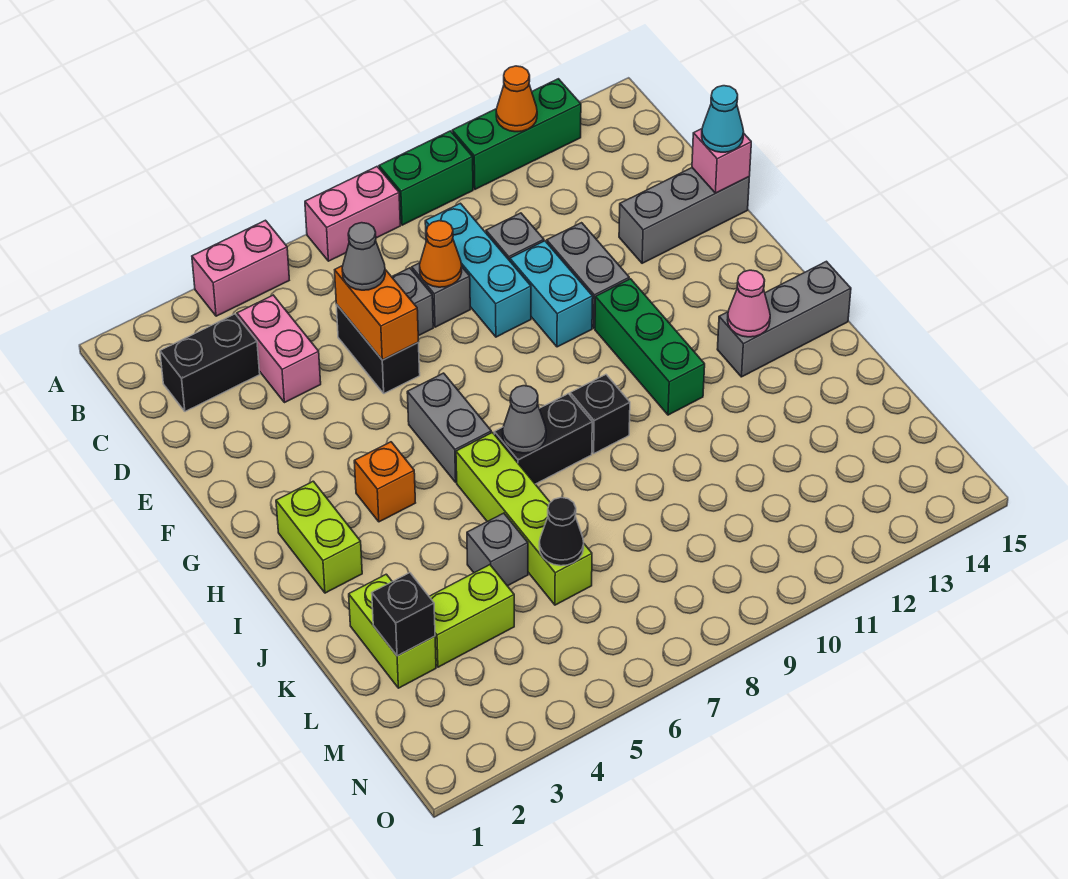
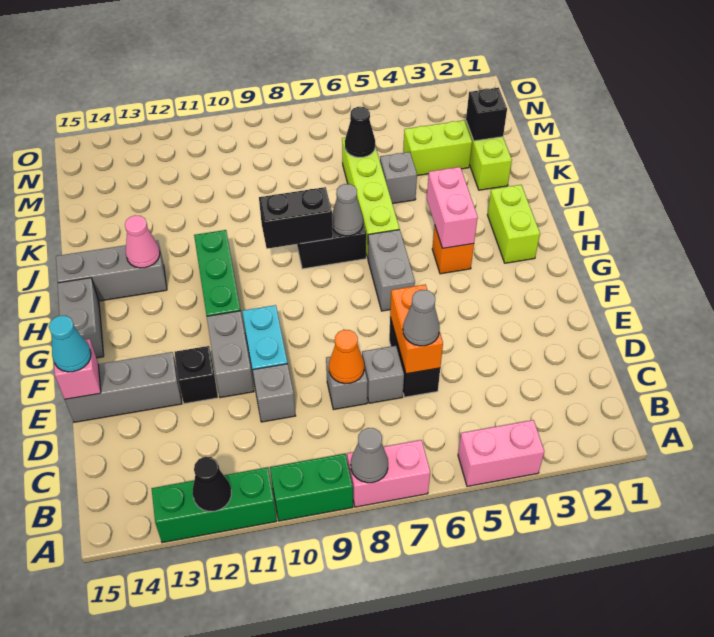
none -> grey 1x1 cone [351,428,388,483]
orange 1x1 cone [496,66,537,132] -> black 1x1 cone [192,457,231,511]
black 1x2 brick [160,314,260,411] -> black 1x2 brick moved to [259,187,333,249]
pink 1x2 brick [237,295,321,403] -> pink 1x2 brick moved to [427,167,478,248]
cyan 1x3 brick [425,203,531,337] -> none
none -> grey 1x2 brick [58,278,104,358]
black 1x1 brick [570,375,630,453] -> black 1x1 brick moved to [175,346,218,404]

